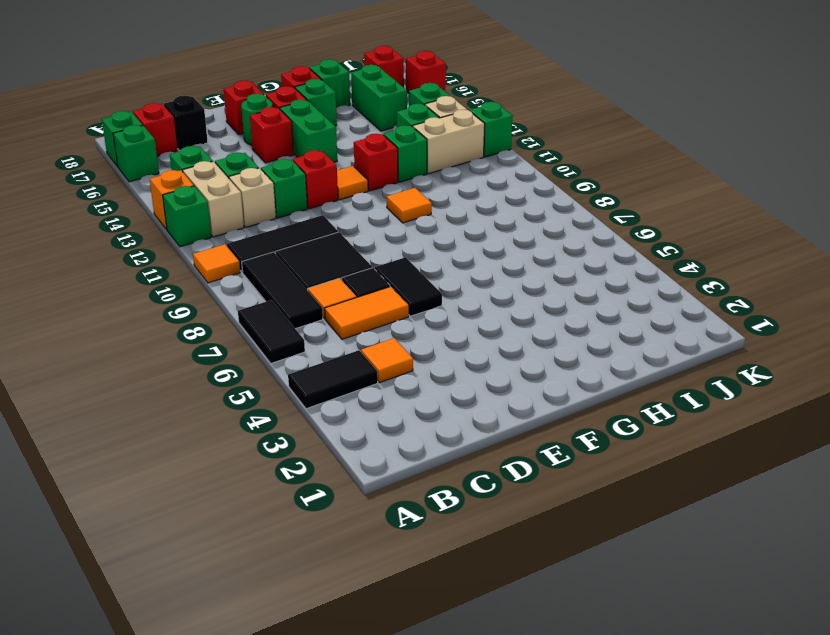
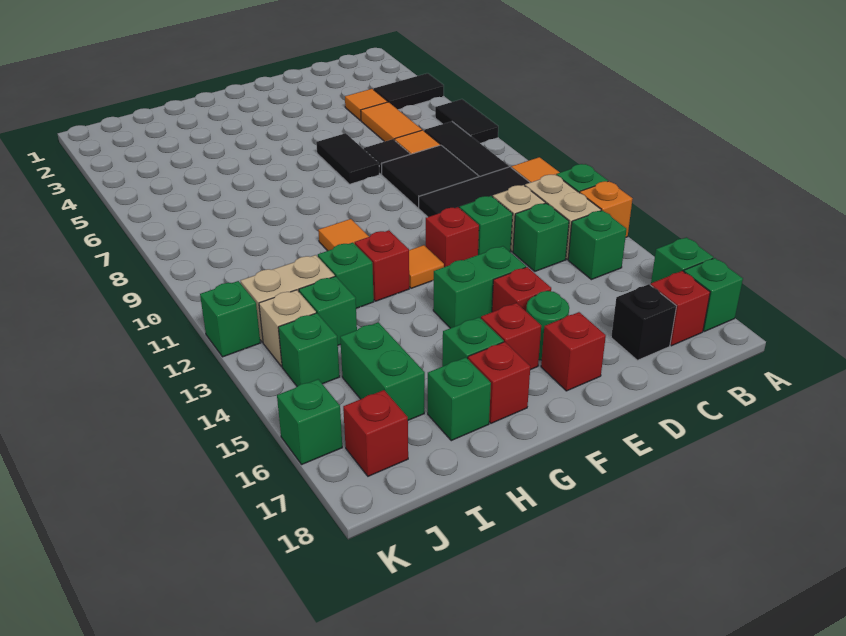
orange 1x2 tile [325,287,409,339] -> orange 1x2 tile turned to [361,102,422,142]
green 1x2 brick [280,100,337,162] -> green 1x2 brick turned to [433,246,526,328]
red 1x1 brick [406,51,446,93] -> green 1x1 brick [277,379,342,464]

